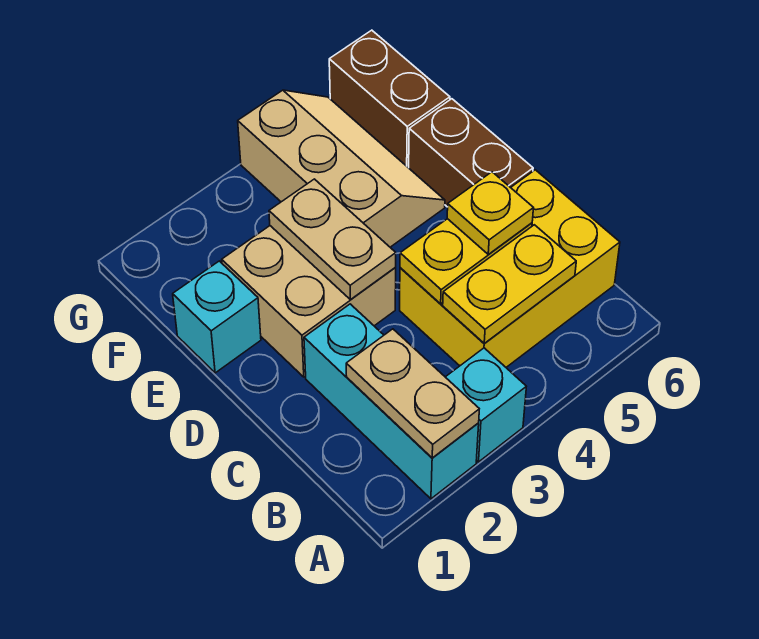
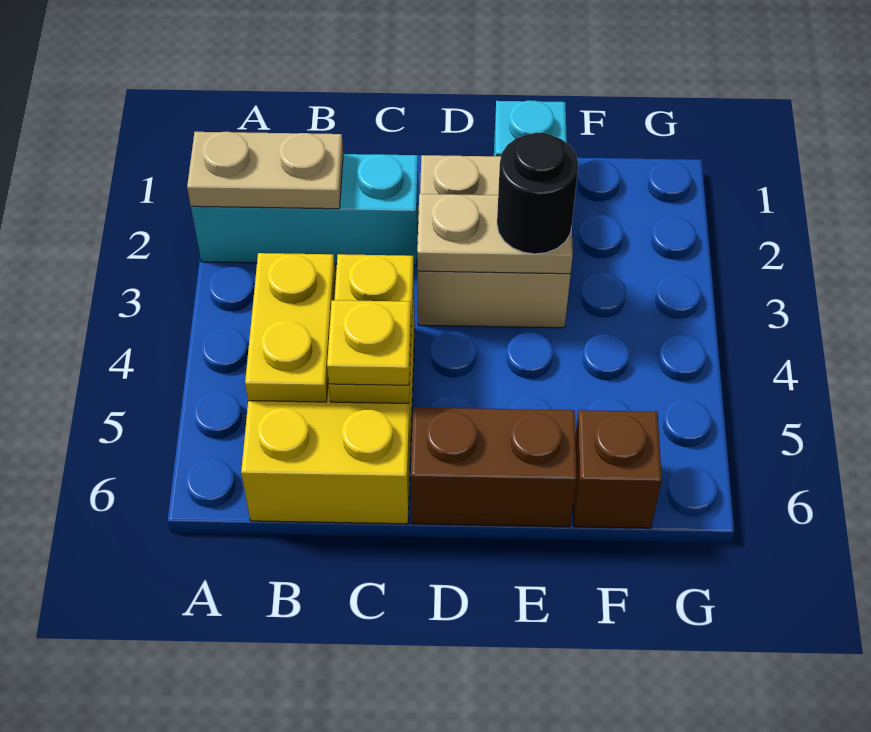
cyan 1x1 brick [446,348,526,462] -> none
none -> black 1x1 round brick [497,133,578,254]
tan 2x3 slope [238,90,445,247] -> none
brown 1x2 brick [329,30,450,168] -> brown 1x1 brick [573,410,662,528]

